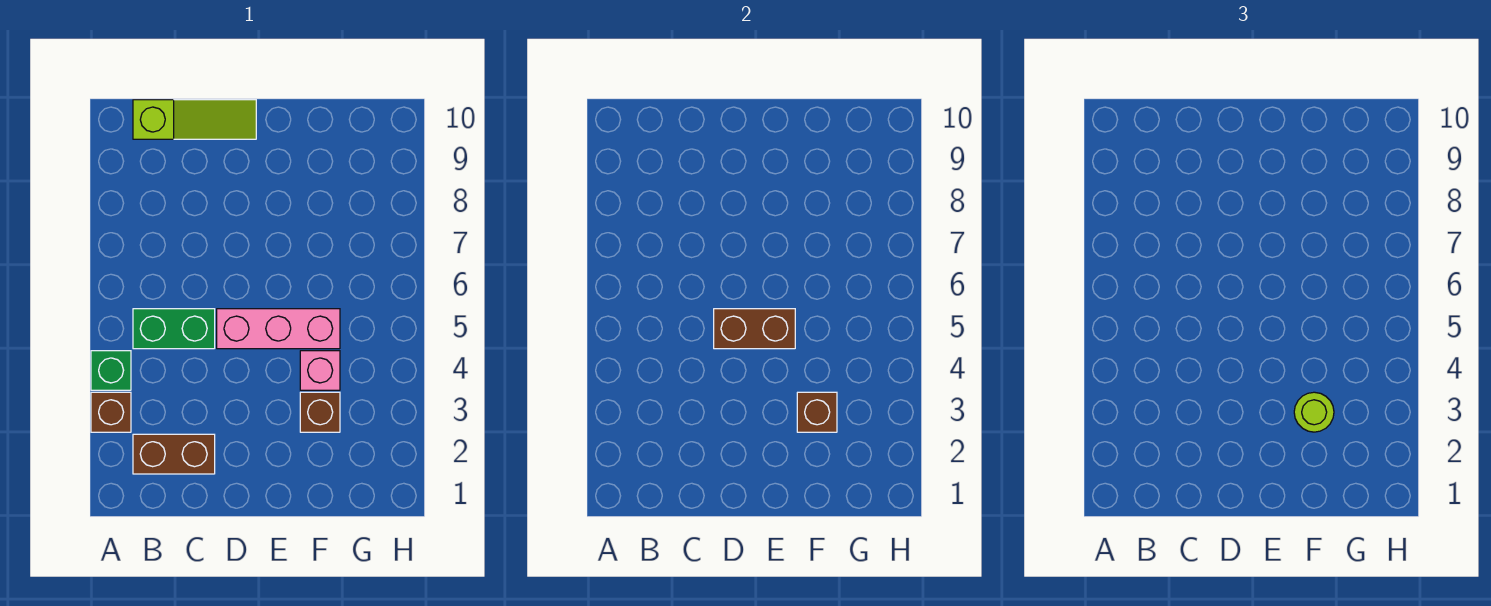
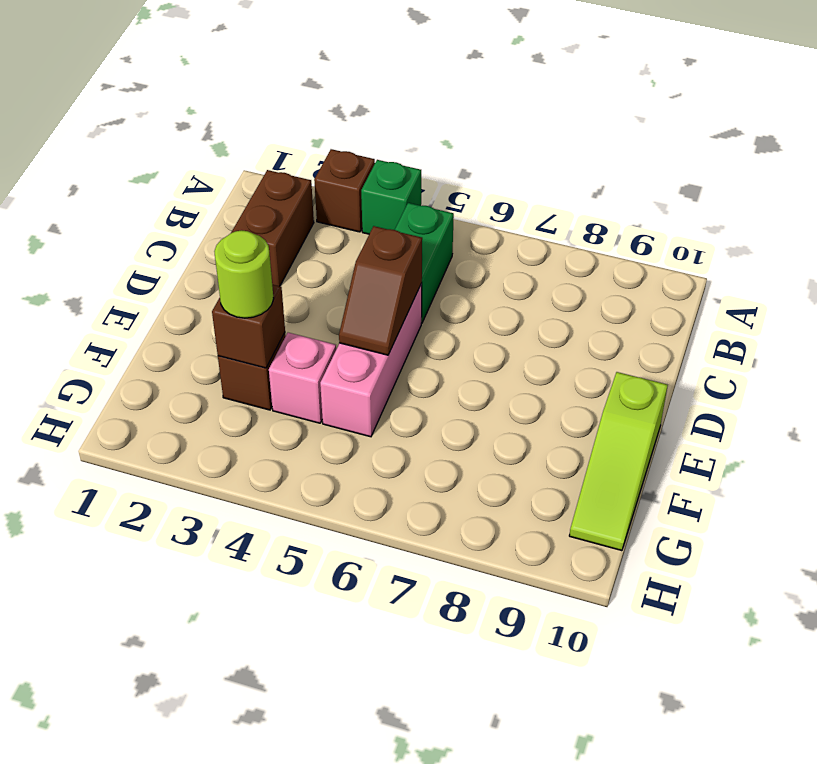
lime 1x3 slope [133,100,256,139] -> lime 1x3 slope moved to [569,372,668,551]
brown 1x2 brick [714,309,795,349] -> brown 1x2 slope [339,226,422,355]

